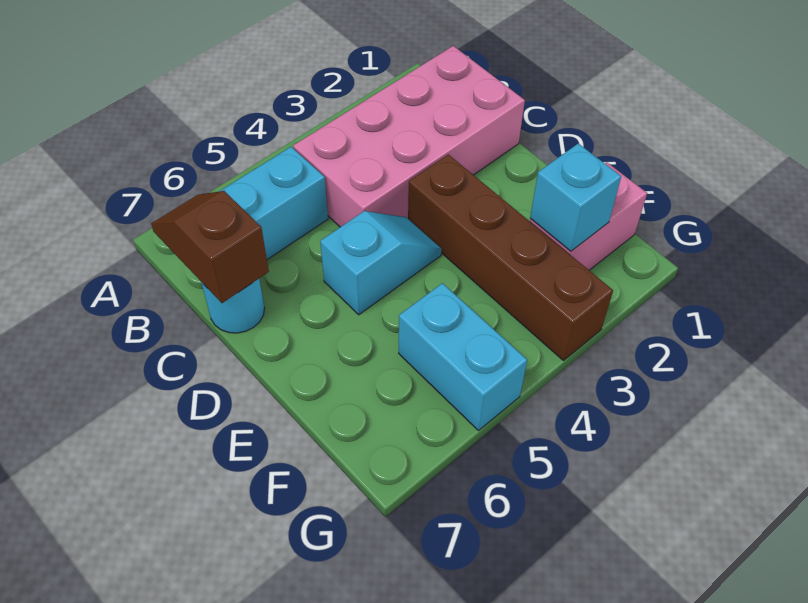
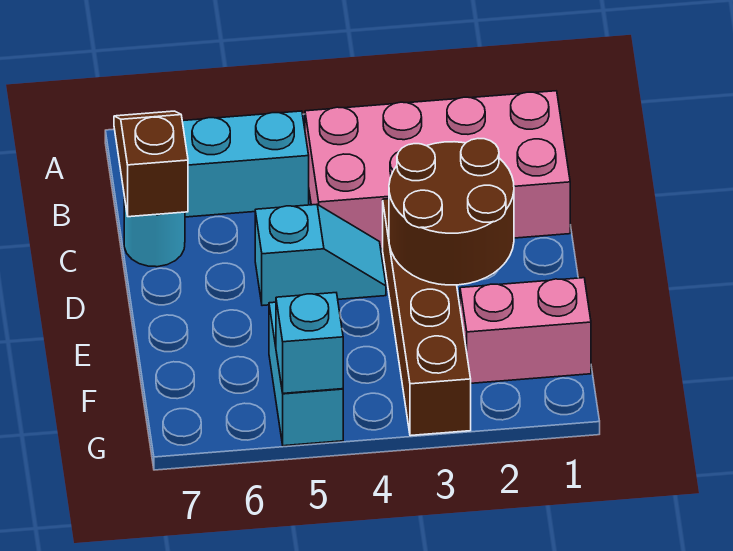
none -> brown 2x2 round brick [389,139,514,285]
cyan 1x1 brick [530,144,621,251] -> cyan 1x1 brick moved to [276,293,343,393]

